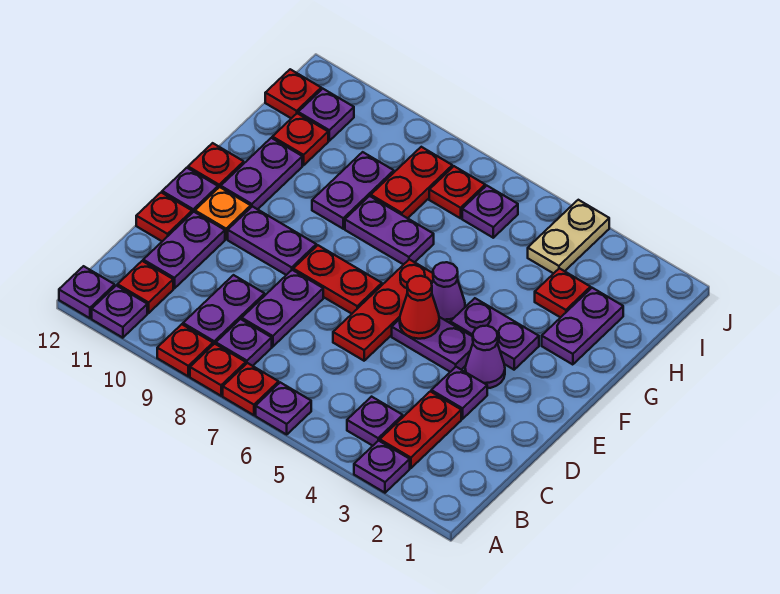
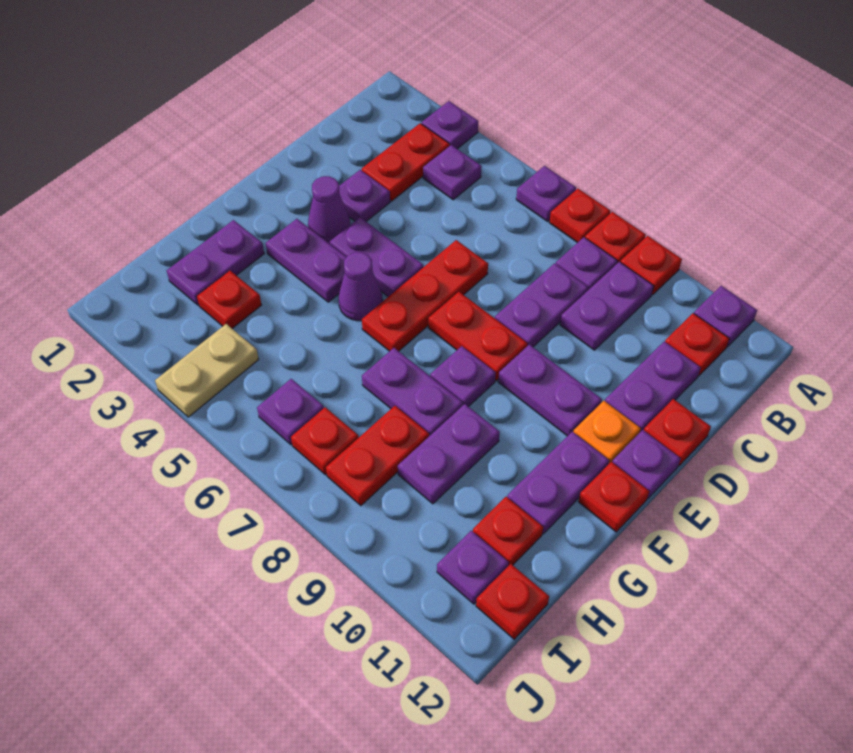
purple 1x1 plate [59,266,115,318] -> purple 1x1 plate moved to [430,346,496,407]
red 1x1 cone [400,276,439,339] -> none

